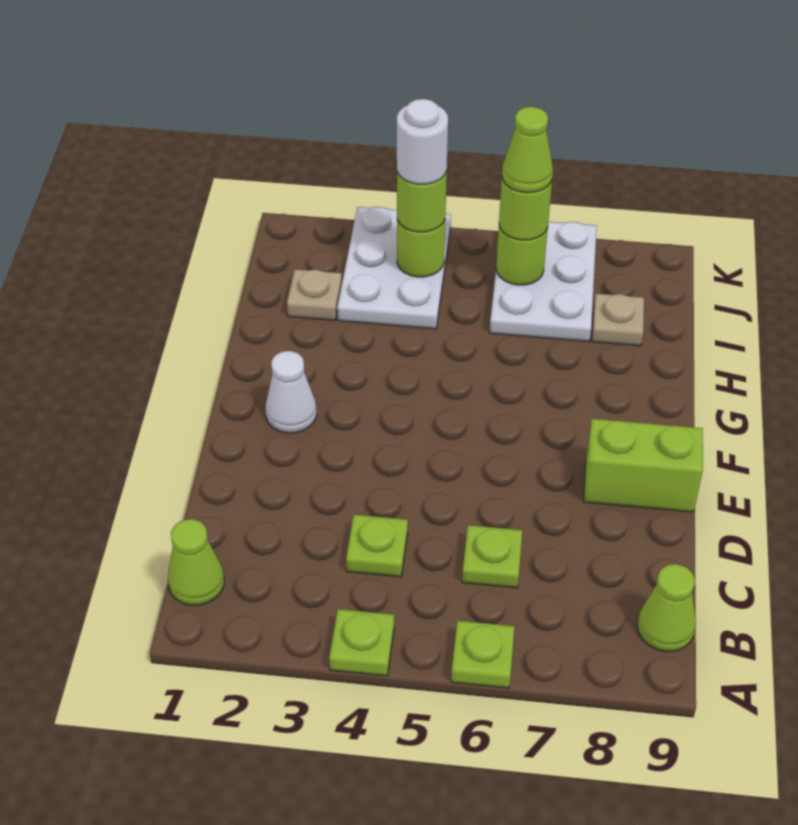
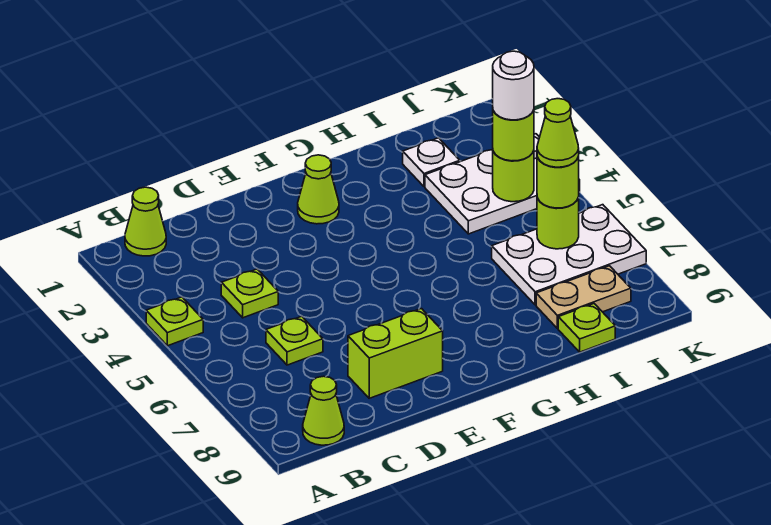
lime 1x1 plate [451,621,515,688] -> lime 1x1 plate moved to [558,304,615,352]
lime 1x2 brick [584,419,703,512] -> lime 1x2 brick turned to [348,309,443,398]
white 1x1 cone [266,351,317,433] -> lime 1x1 cone [298,155,339,224]
tan 1x1 plate [287,269,342,320] -> white 1x1 plate [403,138,460,187]
tan 1x1 plate [592,294,644,346] -> tan 1x2 plate [536,266,631,329]

